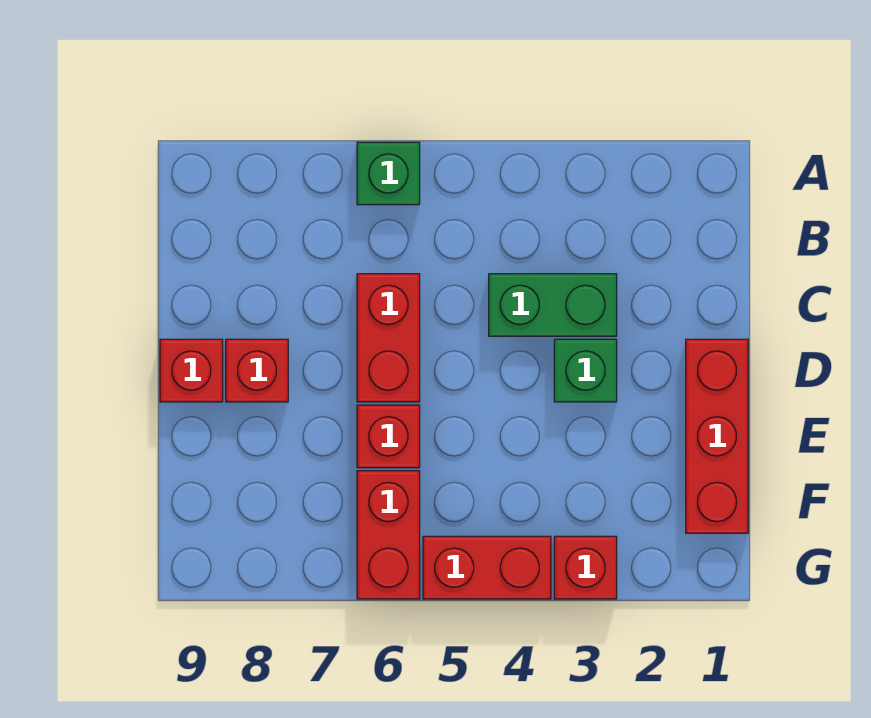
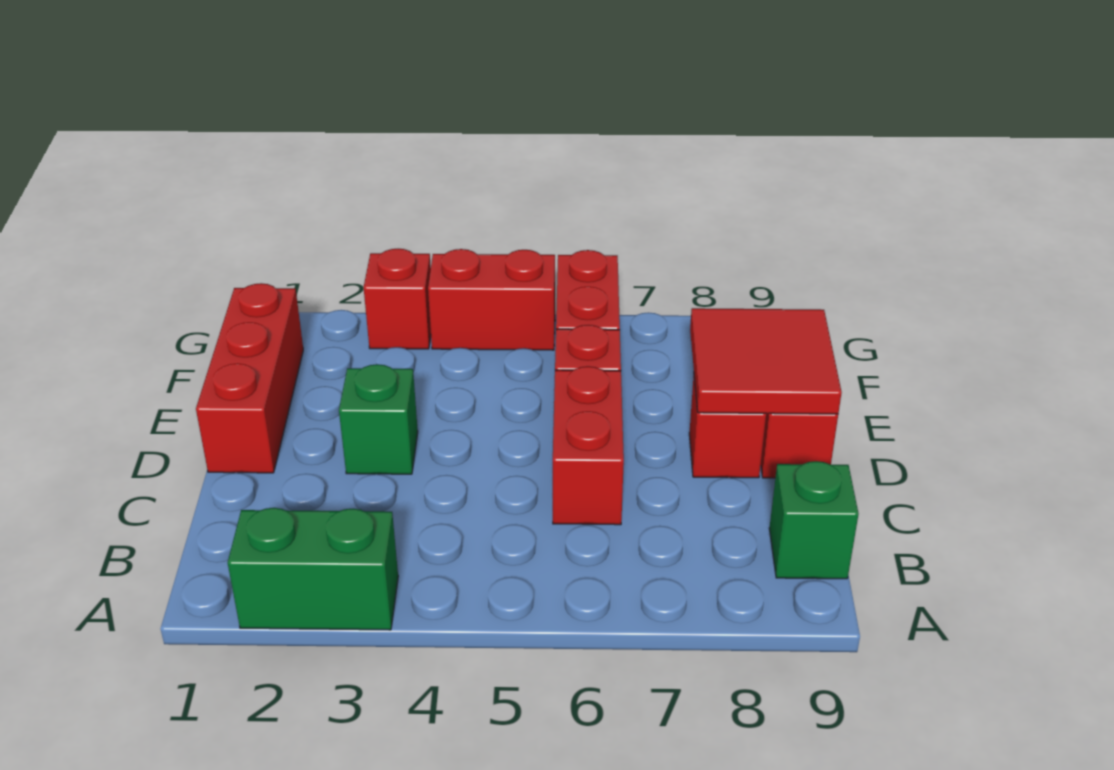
green 1x1 brick [357,142,420,205] -> green 1x1 brick moved to [769,461,858,579]
green 1x2 brick [489,274,617,336] -> green 1x2 brick moved to [228,508,398,630]
none -> red 2x2 tile [690,308,842,414]

